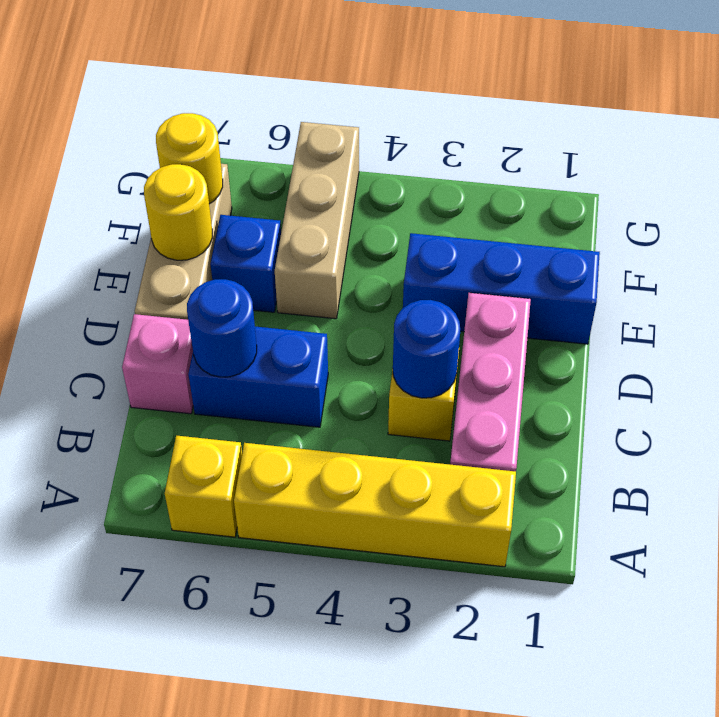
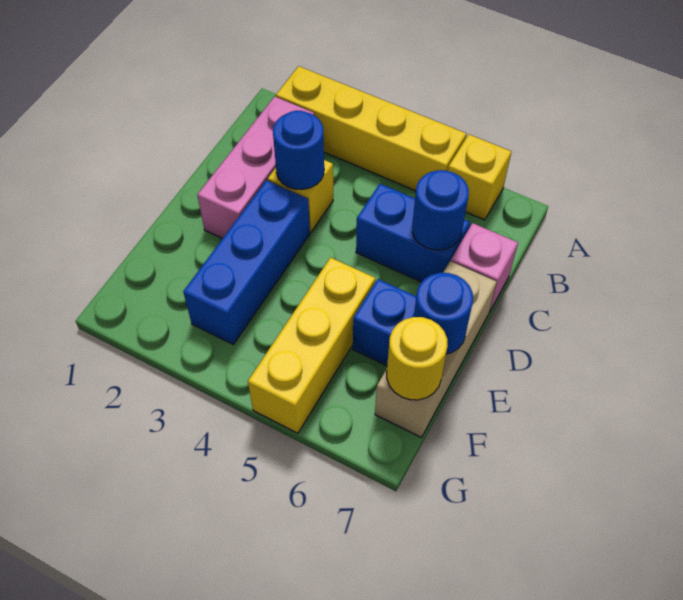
blue 1x3 brick [403,233,600,344] -> blue 1x3 brick turned to [183,180,310,344]
tan 1x3 brick [275,122,359,319] -> yellow 1x3 brick [248,258,375,433]
yellow 1x1 round brick [144,164,212,260] -> blue 1x1 round brick [414,273,473,354]

